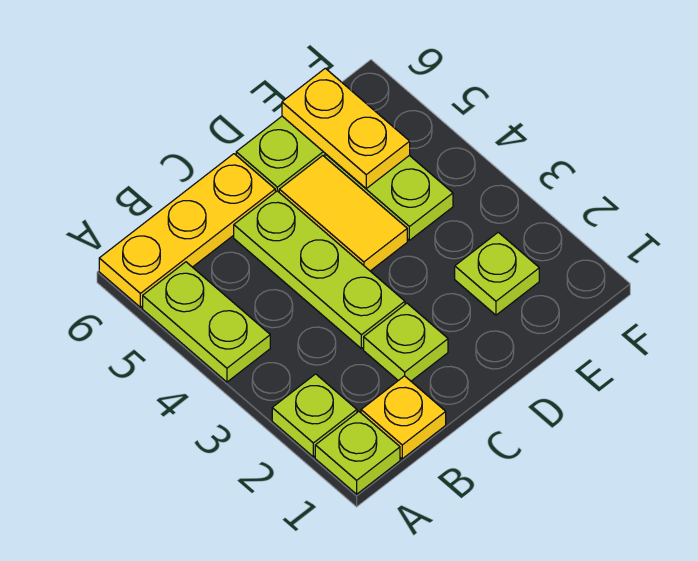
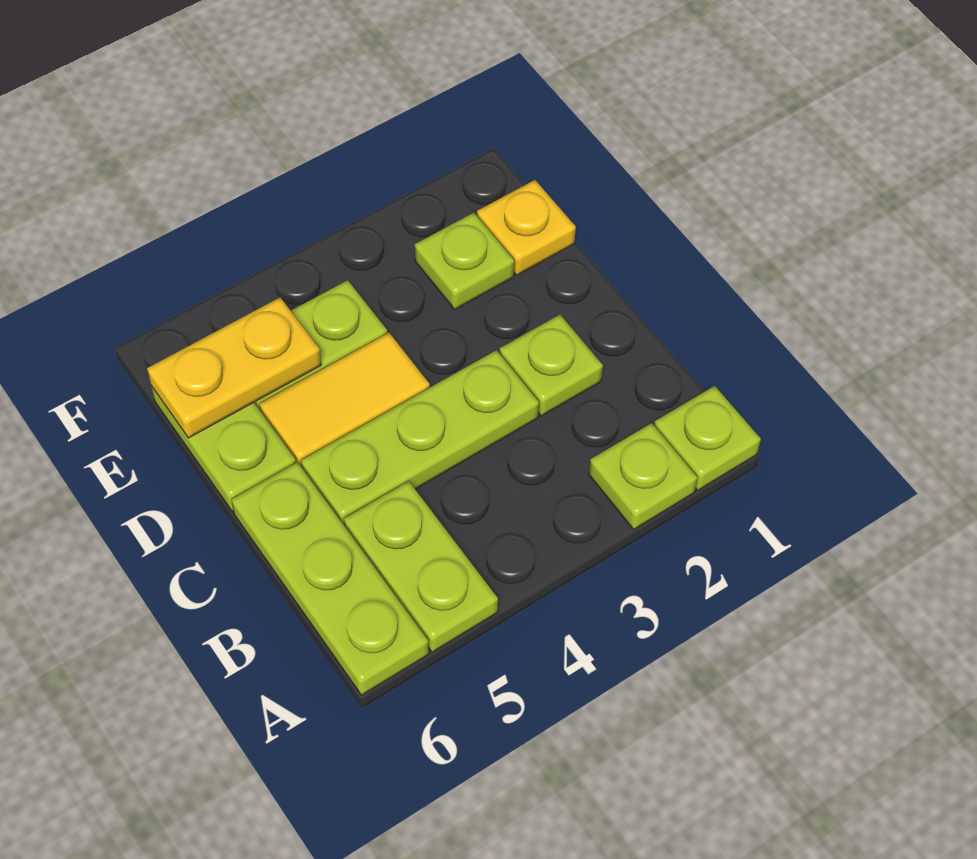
lime 1x2 plate [143,262,270,382] -> lime 1x2 plate turned to [344,481,498,652]
yellow 1x3 plate [99,154,275,307] -> lime 1x3 plate [231,462,429,695]
yellow 1x1 plate [361,376,446,459] -> yellow 1x1 plate moved to [477,180,576,275]

